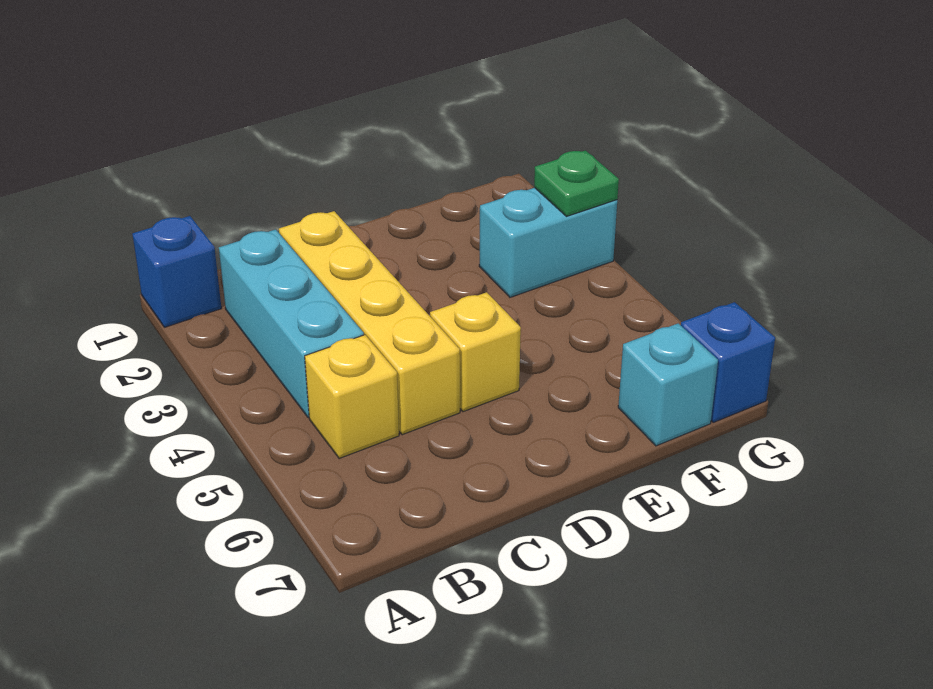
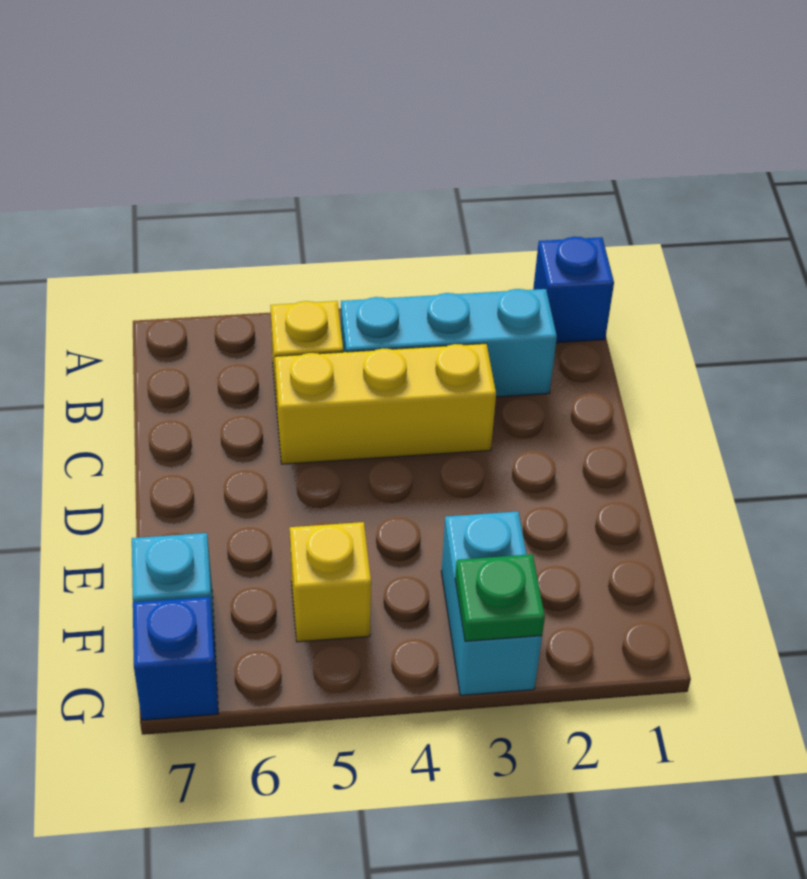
yellow 1x4 brick [279,211,460,435] -> yellow 1x3 brick [275,344,496,464]
yellow 1x1 brick [430,292,521,412] -> yellow 1x1 brick moved to [290,522,371,642]

